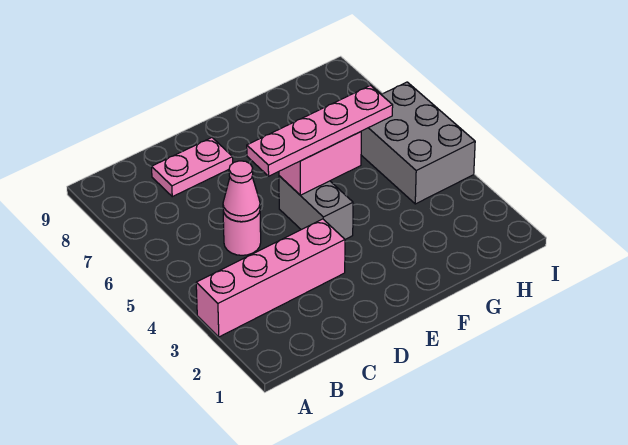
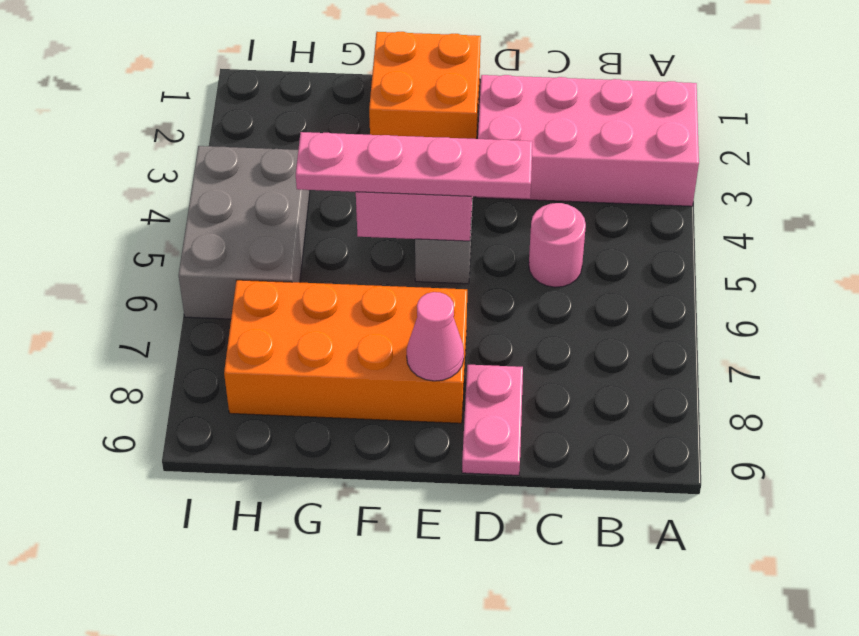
pink 1x4 brick [196,219,345,337] -> pink 2x4 brick [476,75,699,206]
pink 1x1 cone [223,161,260,222] -> pink 1x1 cone moved to [407,292,464,381]
pink 1x2 plate [152,138,233,197] -> pink 1x2 plate turned to [462,365,523,475]
none -> orange 2x2 brick [369,32,481,139]
none -> orange 2x4 brick [224,280,467,423]

